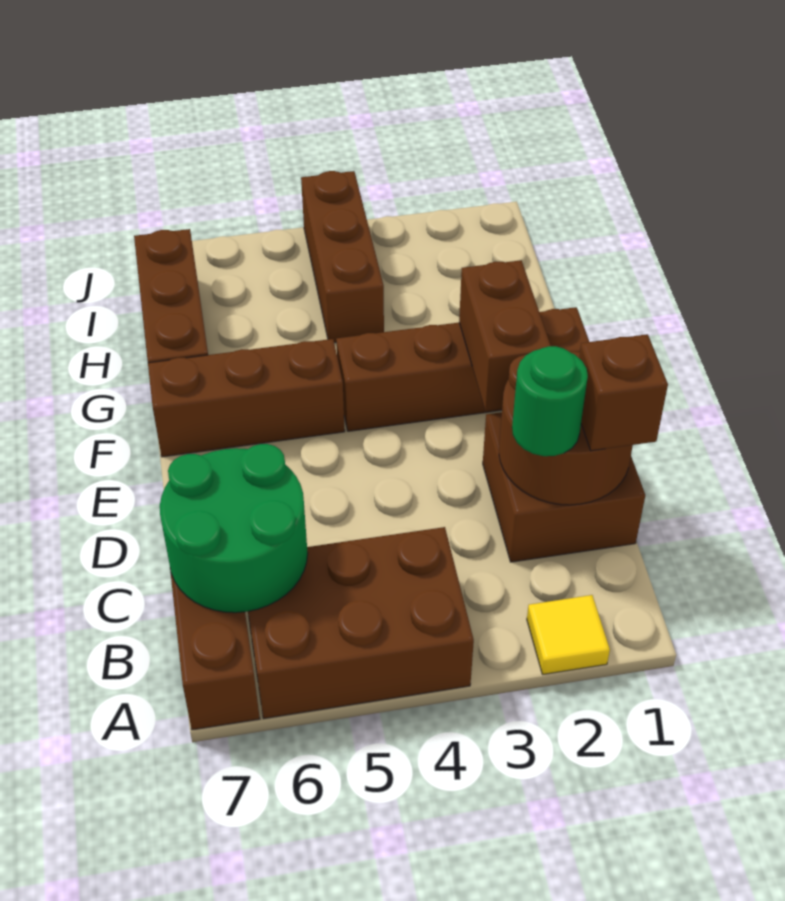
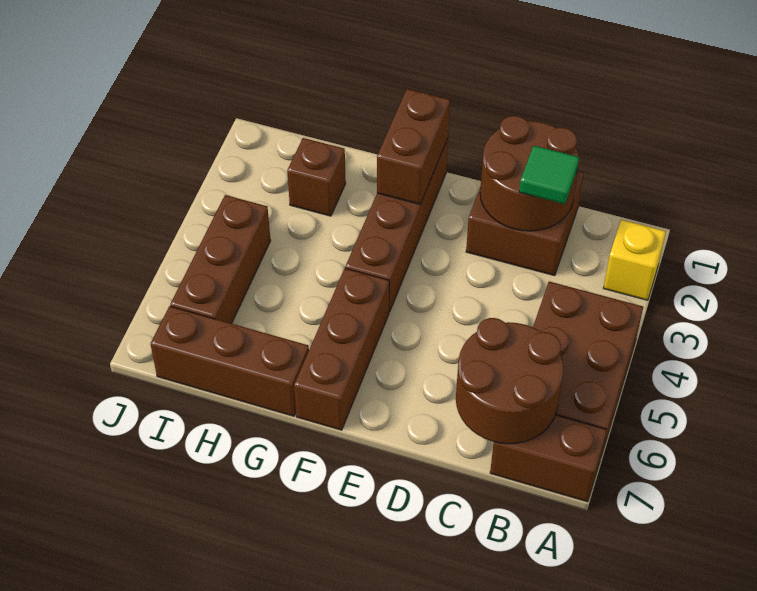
yellow 1x1 tile [527,595,610,674] -> yellow 1x1 brick [604,220,666,300]
green 2x2 round brick [160,444,308,613] -> brown 2x2 round brick [456,318,563,444]
brown 1x1 brick [579,334,668,451] -> brown 1x1 brick moved to [287,138,346,216]
green 1x1 round brick [512,346,588,456] -> green 1x1 tile [519,146,579,204]
brown 1x2 brick [459,260,551,411] -> brown 1x2 brick turned to [377,89,450,204]
brown 1x3 brick [301,171,384,343] -> brown 1x3 brick turned to [170,195,271,324]

